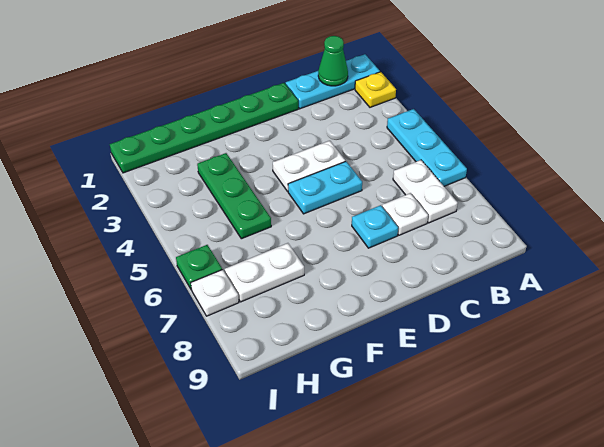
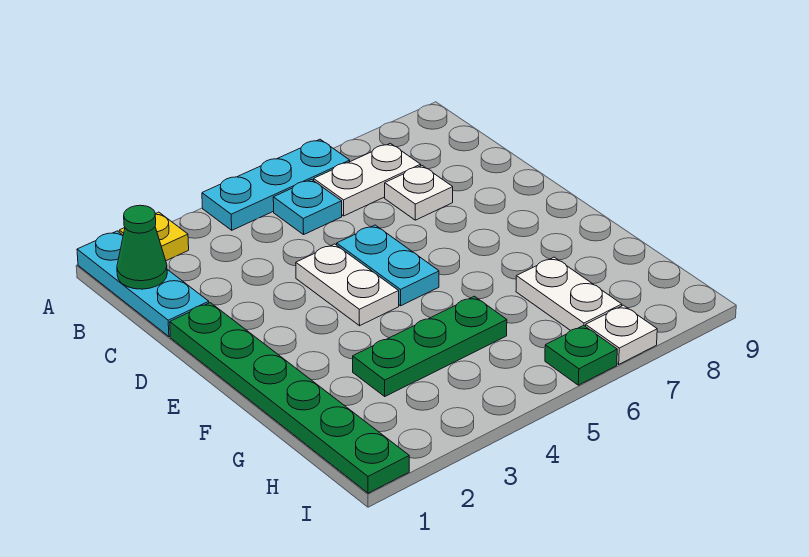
cyan 1x1 plate [352,205,398,248] -> cyan 1x1 plate moved to [273,180,342,235]

